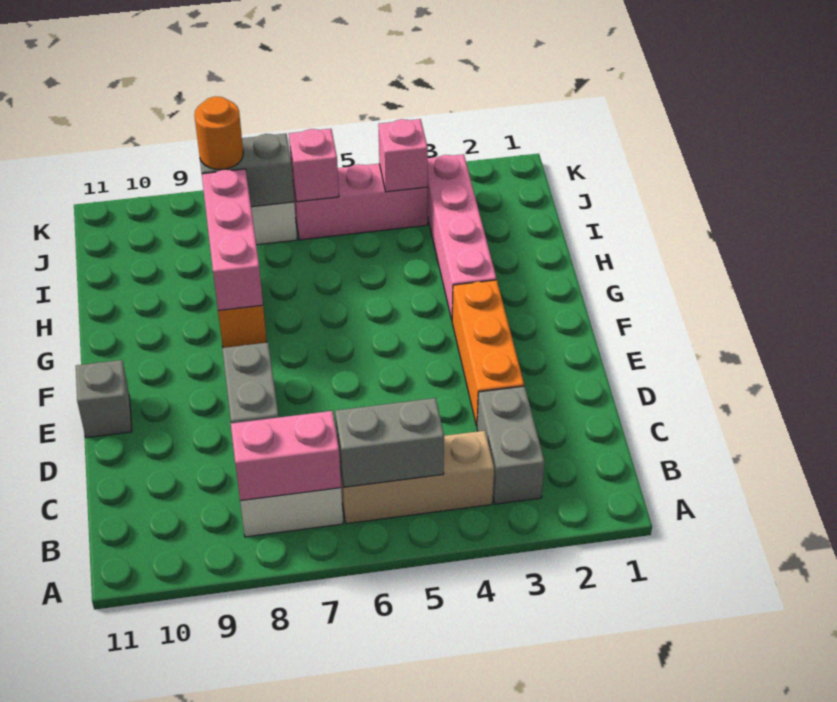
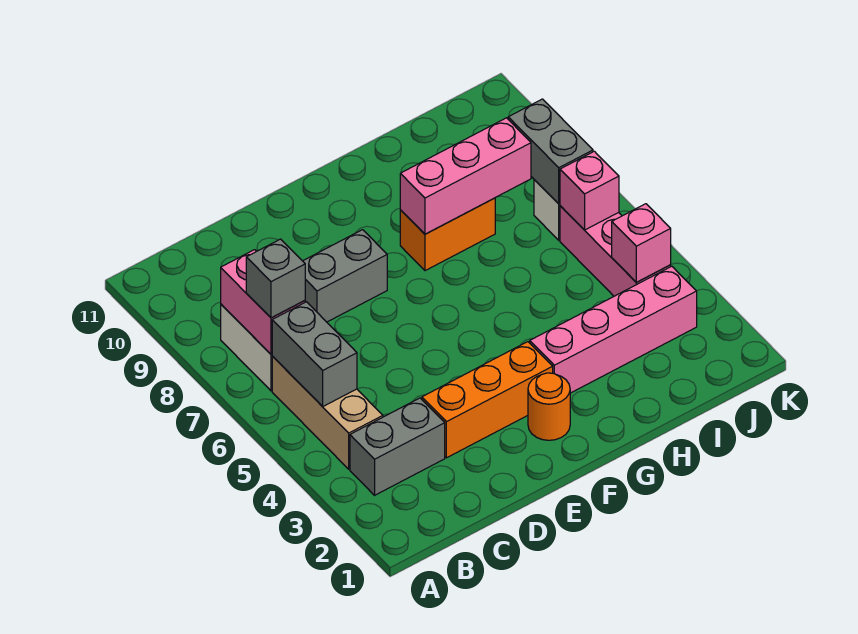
grey 1x1 brick [76,360,132,438] -> grey 1x1 brick moved to [246,239,305,318]
orange 1x1 round brick [194,96,243,169] -> orange 1x1 round brick moved to [528,373,570,440]

